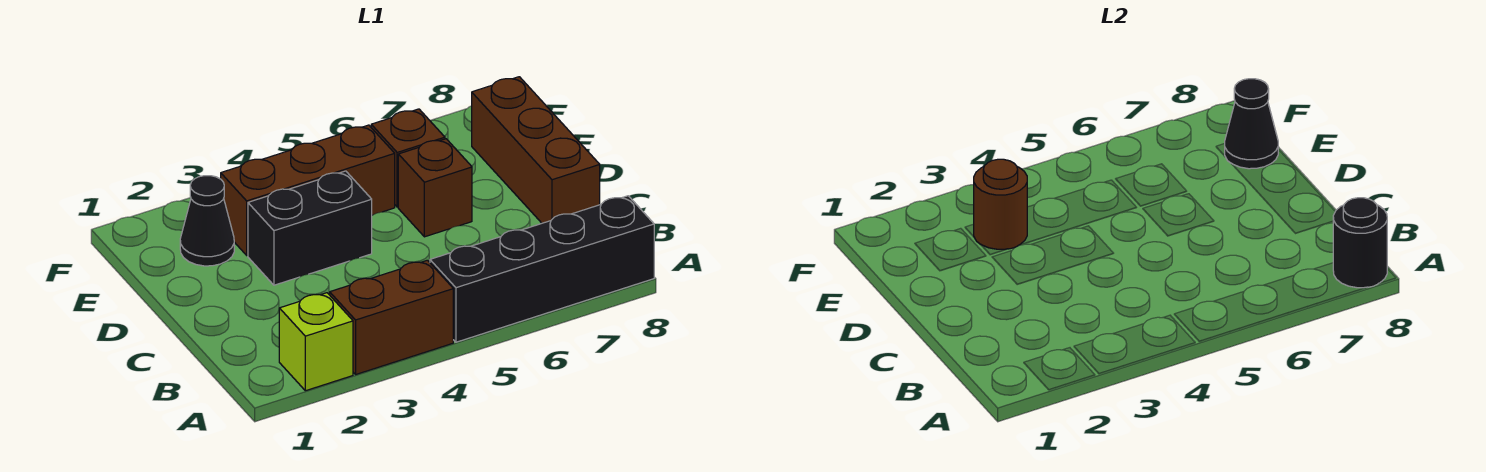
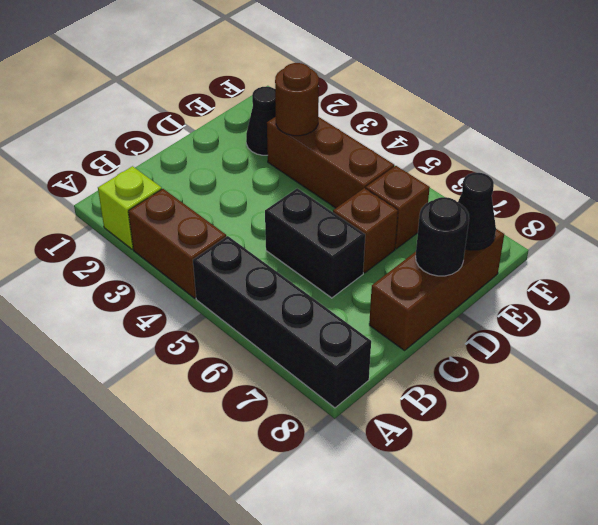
black 1x1 round brick [1333,198,1387,288] -> black 1x1 round brick moved to [416,197,469,276]
black 1x2 brick [248,171,372,285] -> black 1x2 brick moved to [265,188,365,298]

